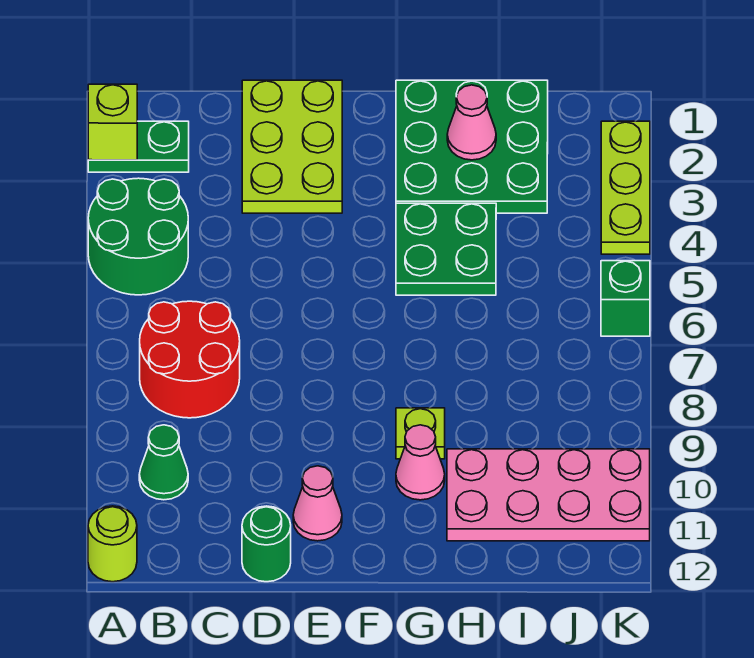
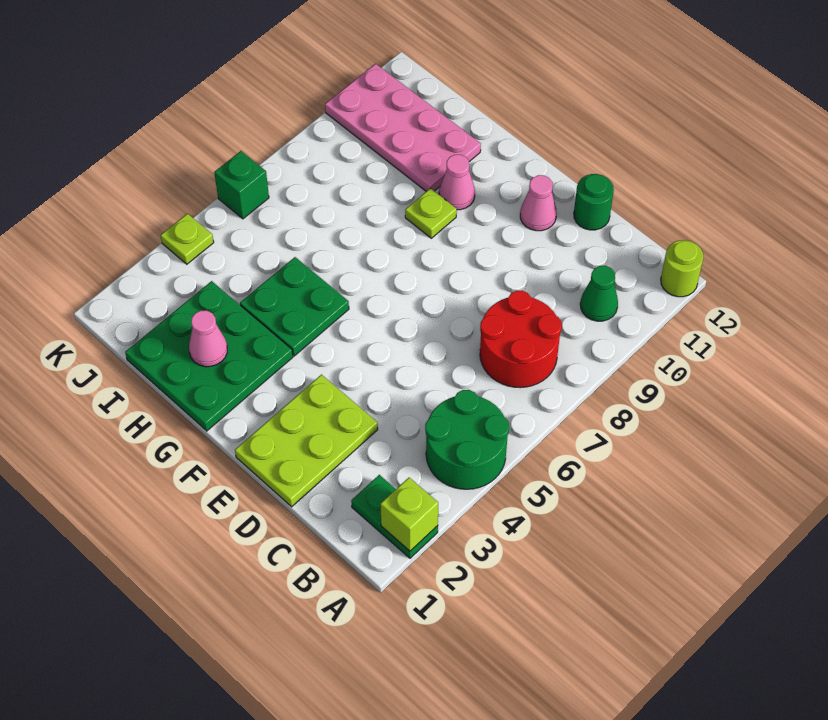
lime 1x3 plate [601,121,650,254] -> lime 1x1 plate [161,214,214,264]

